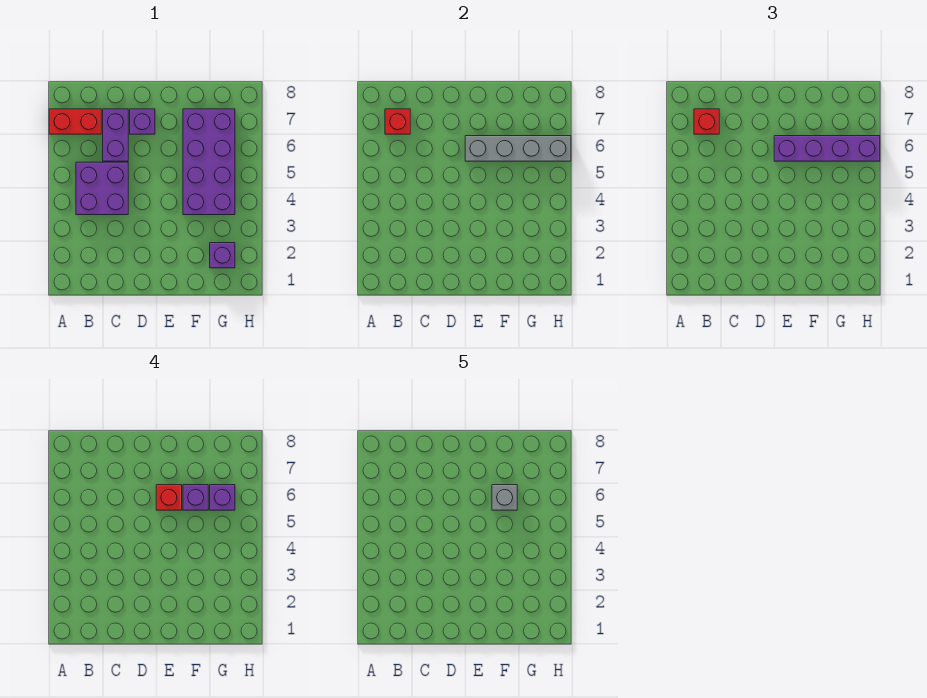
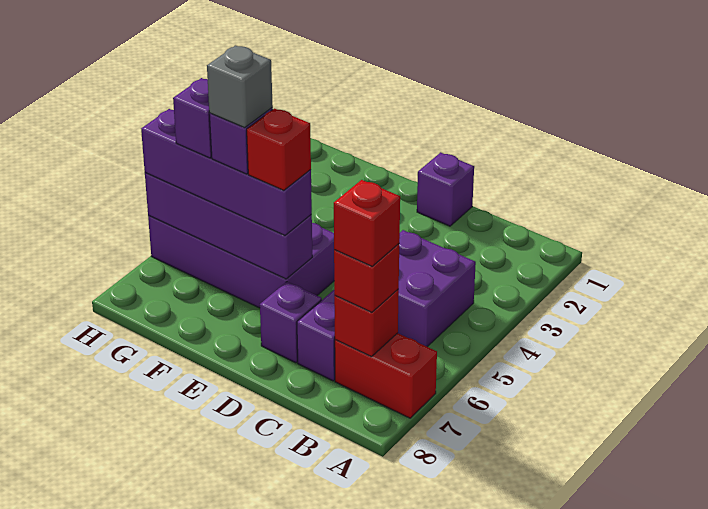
none -> red 1x1 brick [334,180,400,266]
grey 1x4 brick [465,136,571,161] -> purple 1x4 brick [145,173,312,279]
purple 2x4 brick [183,109,235,215] -> purple 2x4 brick turned to [148,215,334,308]
purple 1x1 brick [210,243,235,268] -> purple 1x1 brick moved to [417,152,474,226]

